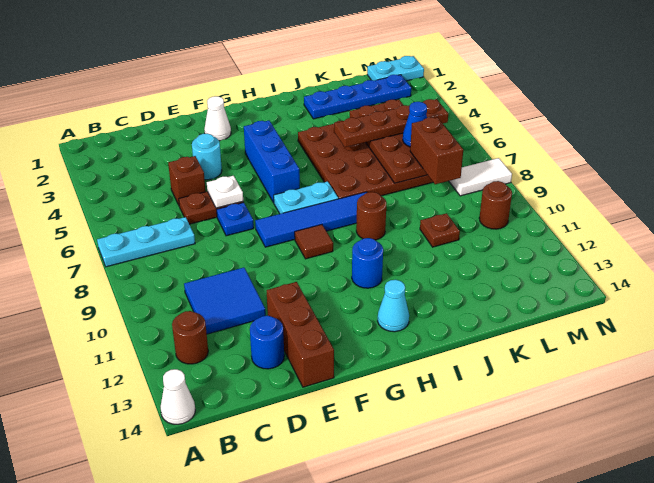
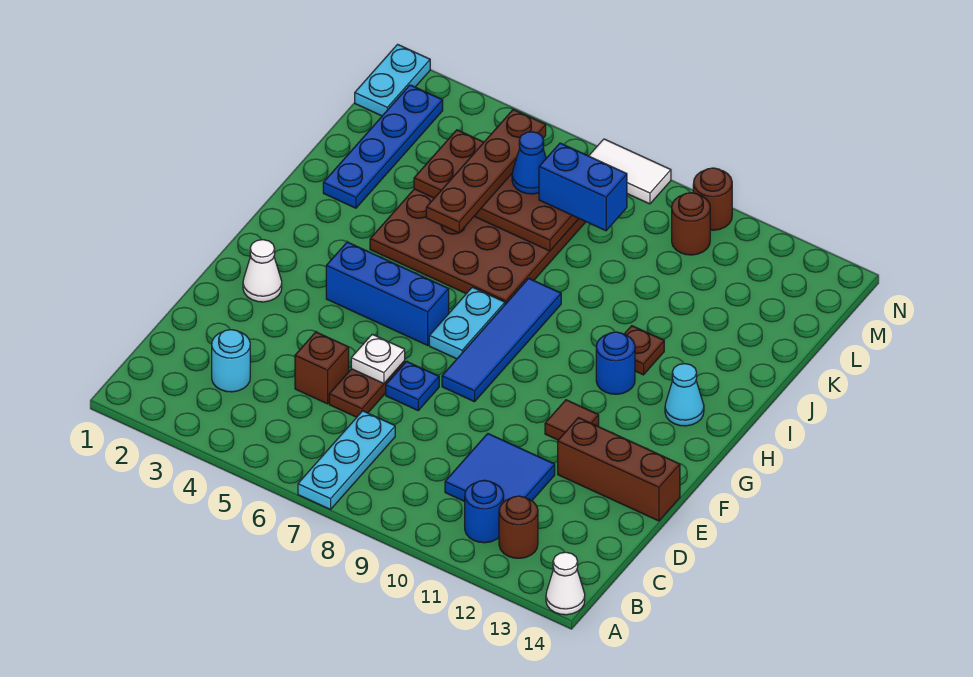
blue 1x1 round brick [250,316,284,369] -> blue 1x1 round brick moved to [465,480,504,543]
cyan 1x1 round brick [192,134,222,180] -> cyan 1x1 round brick moved to [212,330,250,392]
brown 1x1 tile [295,225,333,259] -> brown 1x1 tile moved to [545,400,599,440]
brown 1x1 round brick [356,192,387,240] -> brown 1x1 round brick moved to [693,168,732,230]
brown 1x1 plate [420,213,460,247] -> brown 1x1 plate moved to [624,326,664,375]
brown 1x2 brick [410,117,463,184] -> blue 1x2 brick [539,143,627,231]
white 1x2 tile [449,158,512,196] -> white 1x2 tile turned to [589,139,671,204]

